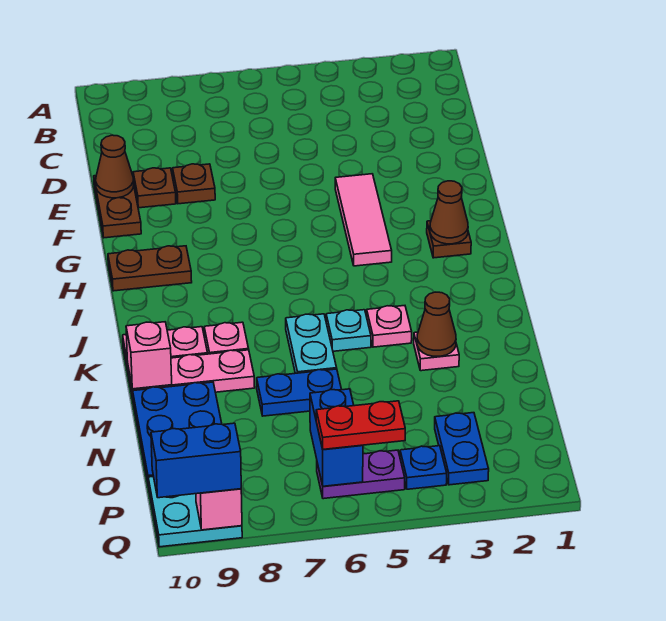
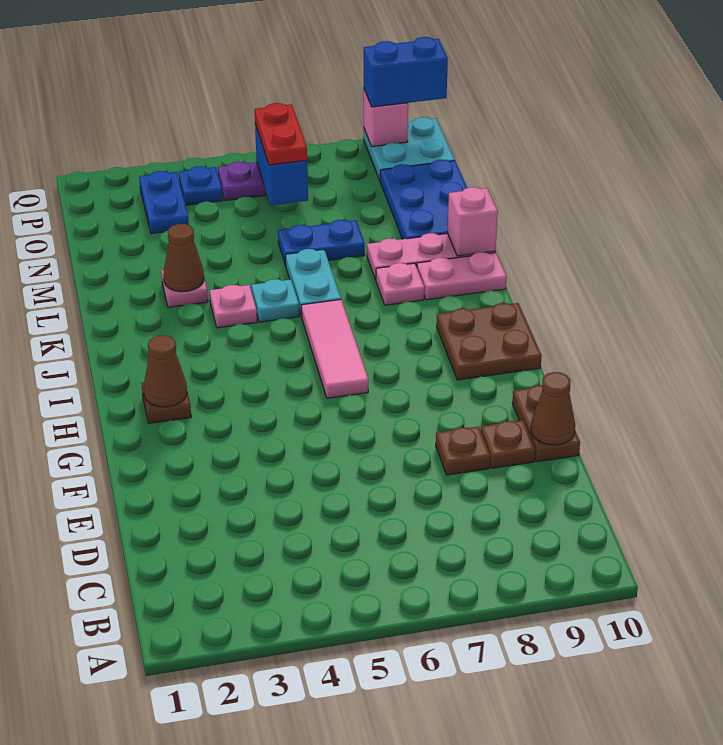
pink 1x3 tile [335,174,392,266] -> pink 1x3 tile moved to [301,300,368,398]
brown 1x2 plate [108,246,192,291] -> brown 2x2 plate [437,303,542,380]
red 1x2 plate [316,401,405,449] -> red 1x2 plate turned to [255,103,307,165]

